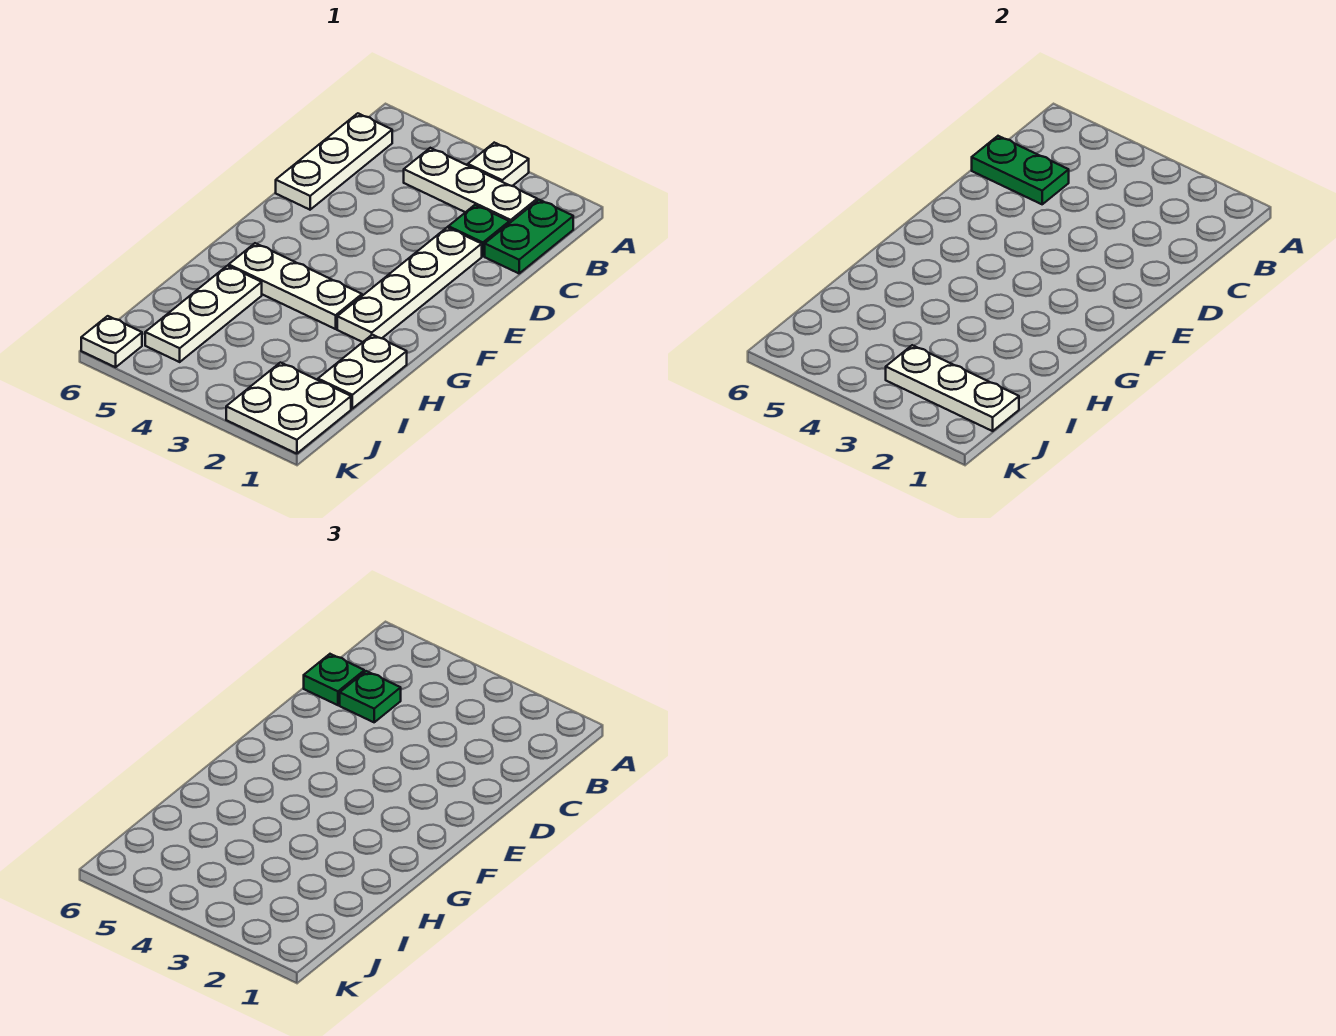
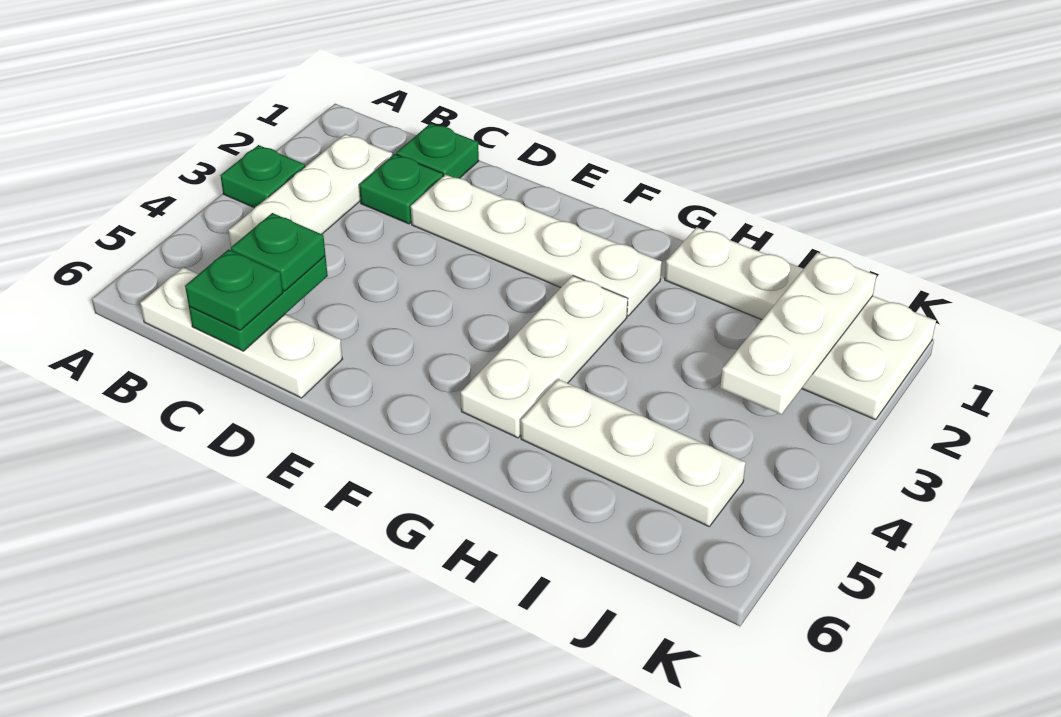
white 1x1 plate [468,143,529,186] -> green 1x1 plate [220,145,305,208]
green 1x2 plate [485,200,573,273] -> green 1x1 plate [396,123,479,178]
white 1x1 plate [81,316,142,367] -> none

